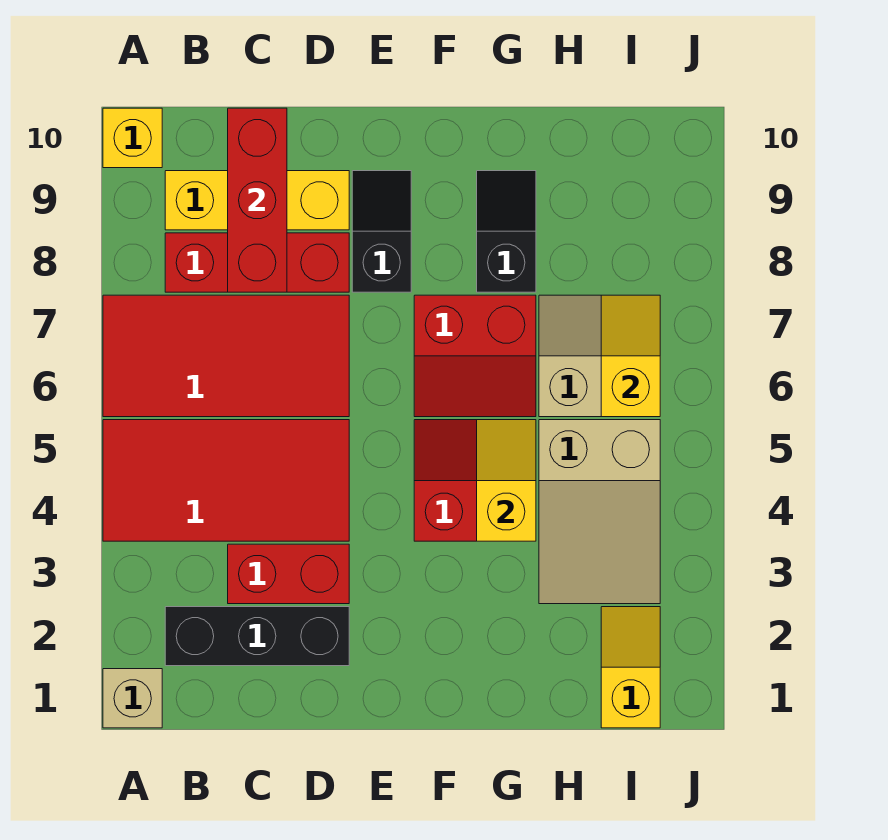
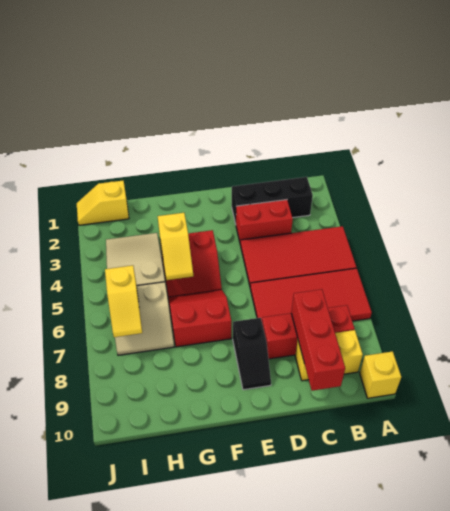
tan 1x1 brick [103,669,162,728] -> none
yellow 1x3 brick [165,171,349,230] -> yellow 1x2 brick [295,330,363,381]
black 1x2 slope [477,171,536,292] -> none
yellow 1x2 slope [601,607,660,728] -> yellow 1x2 slope turned to [77,181,129,225]

